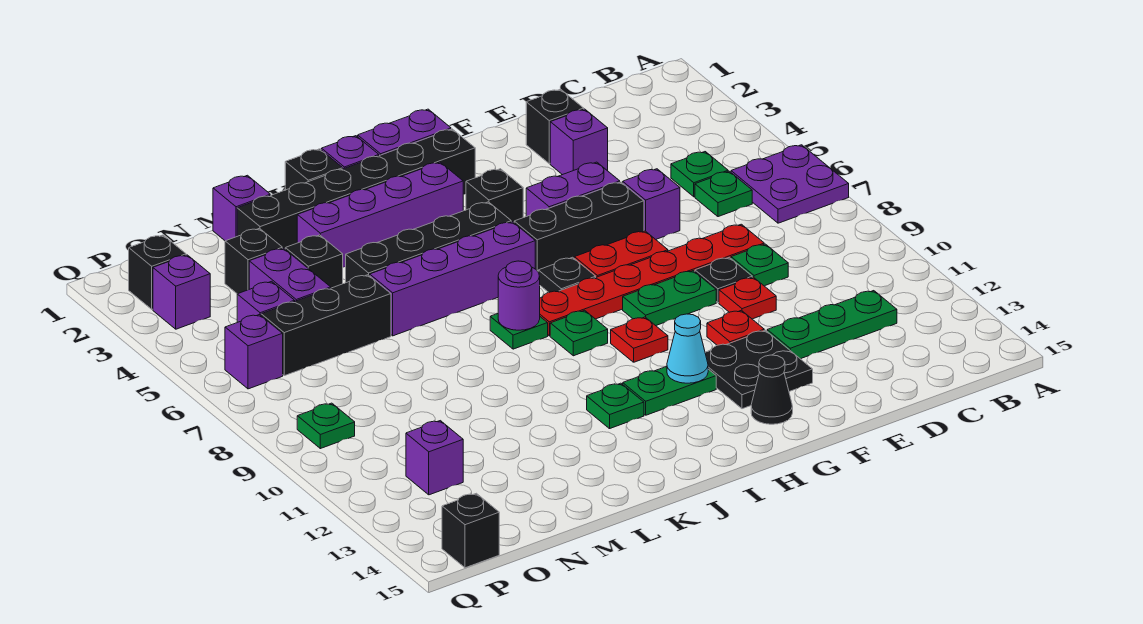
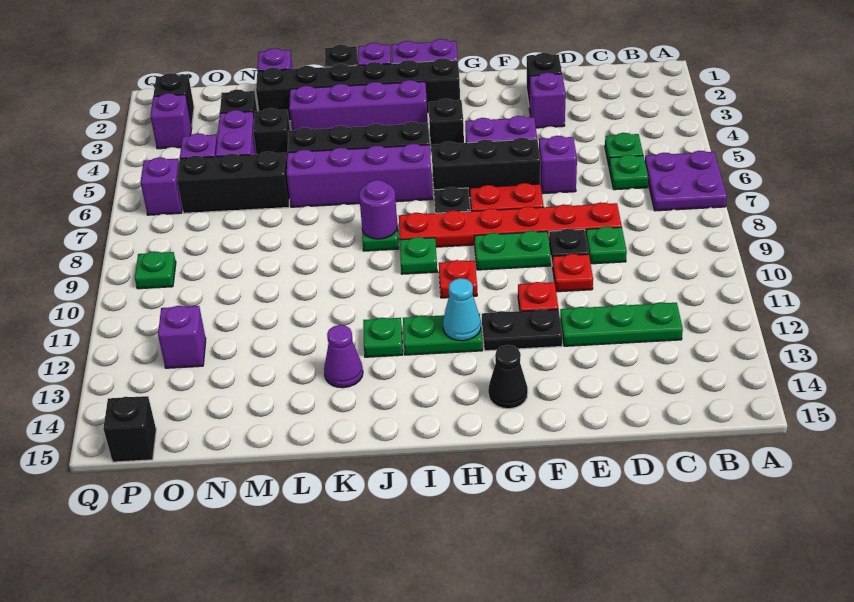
black 2x2 plate [705,330,813,409] -> black 1x2 plate [482,309,562,351]
none -> purple 1x1 cone [324,325,363,388]

